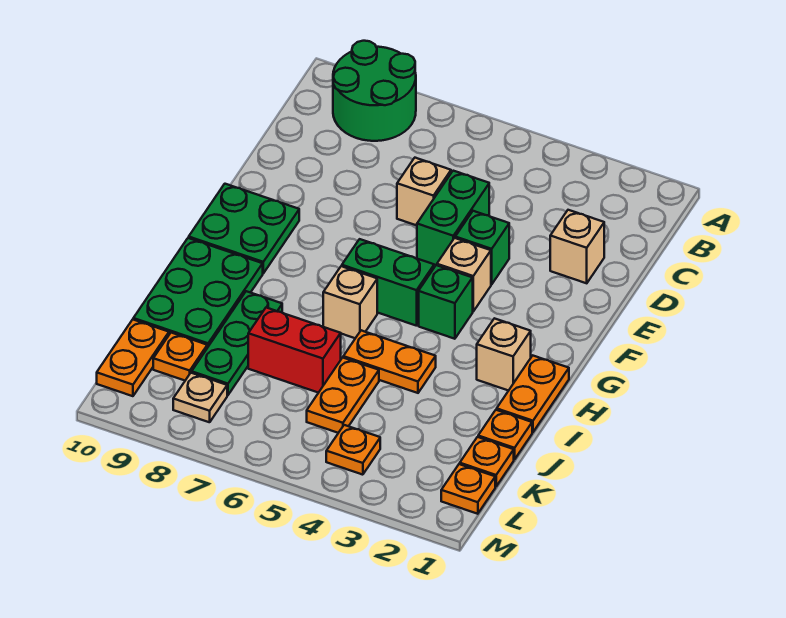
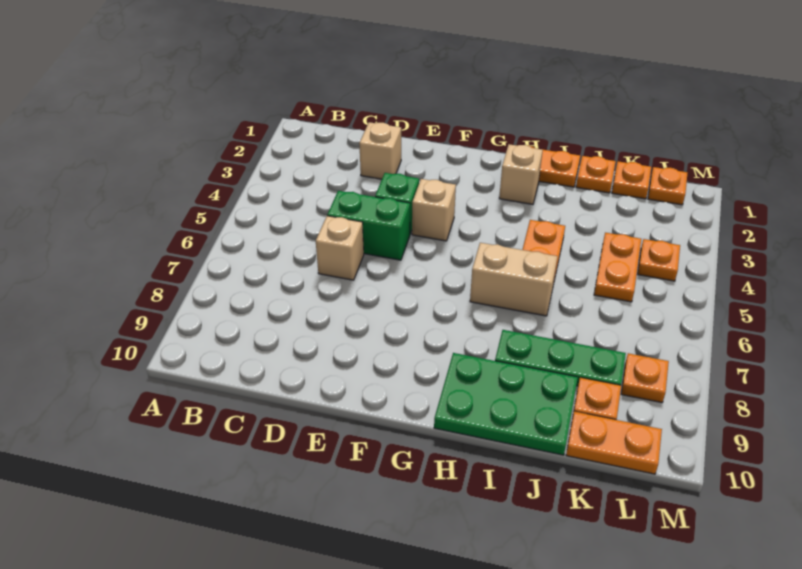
green 2x2 round brick [333,41,416,141] -> none
green 2x2 plate [189,184,299,273] -> none
green 1x1 brick [419,265,473,339] -> none
green 1x2 brick [342,239,434,326] -> none
tan 1x1 brick [323,266,377,338] -> tan 1x2 brick [470,243,558,316]
orange 1x2 plate [307,358,379,433] -> orange 1x2 plate turned to [594,233,641,302]
red 1x2 brick [248,308,341,393] -> none
tan 1x1 plate [173,373,227,422] -> orange 1x1 plate [621,353,669,403]

